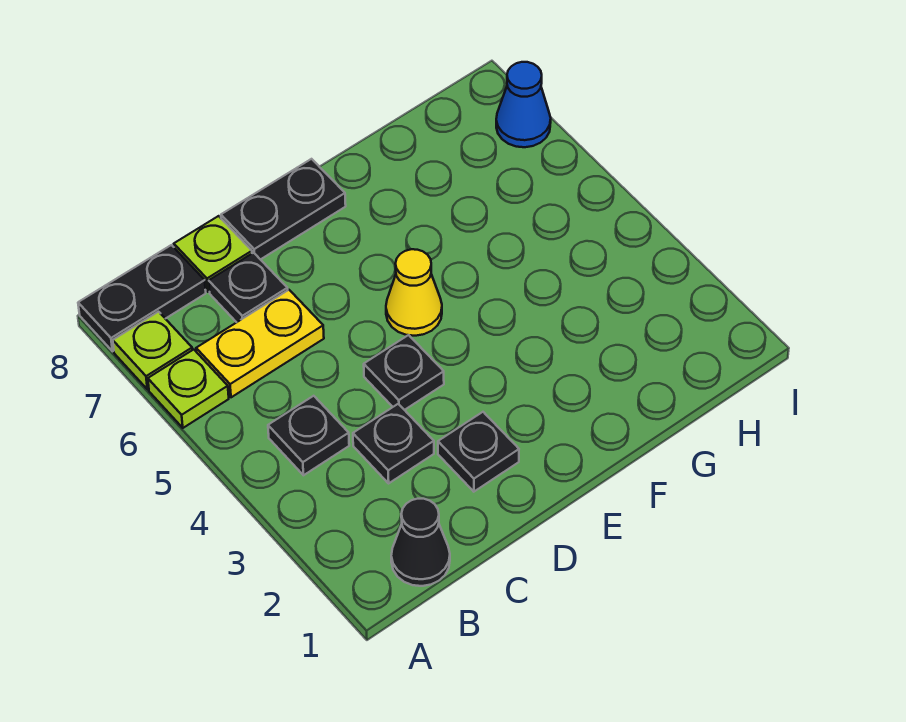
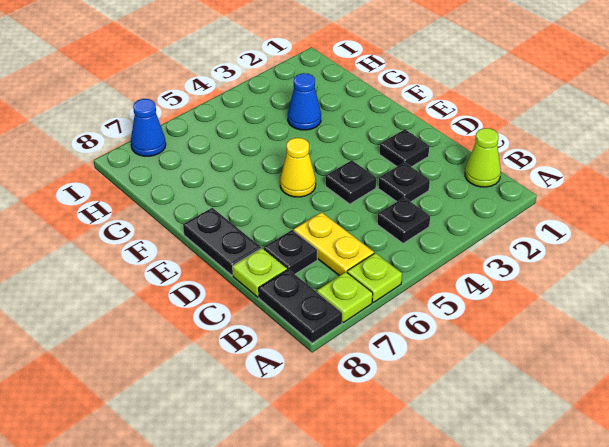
black 1x1 cone [391,499,450,586] -> lime 1x1 cone [465,128,501,187]
none -> blue 1x1 cone [288,73,321,130]

